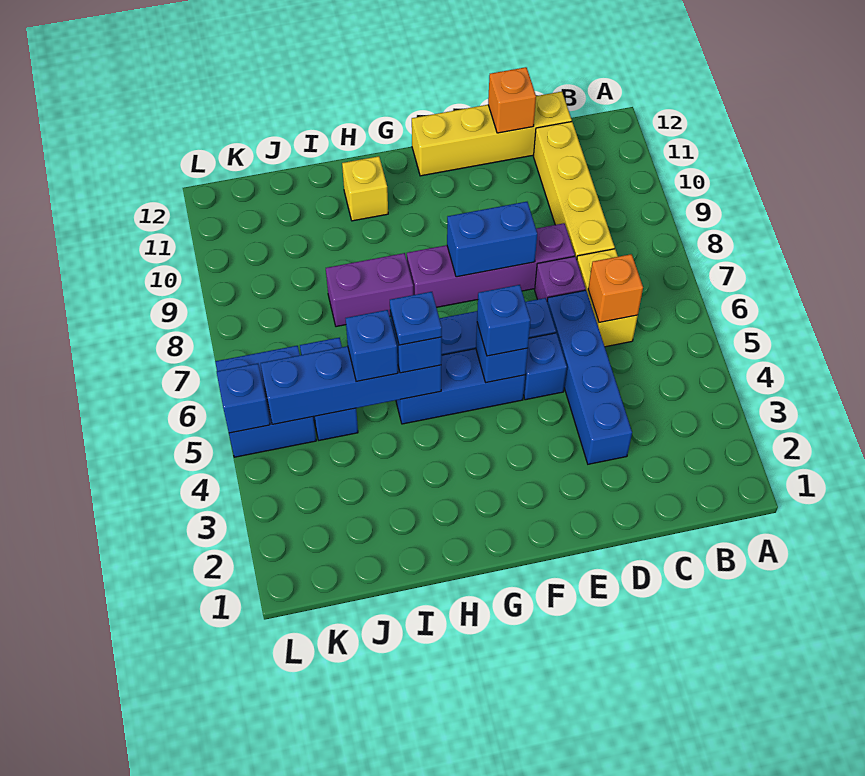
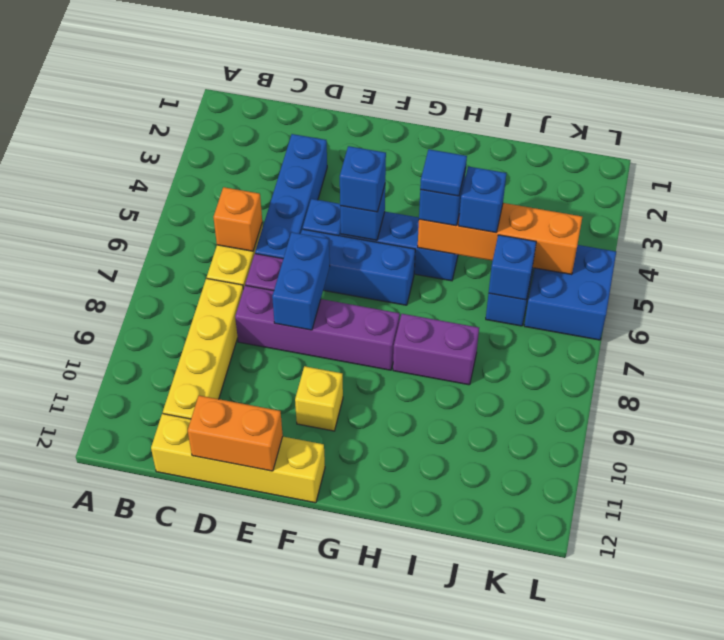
orange 1x1 brick [488,67,536,133] -> orange 1x2 brick [188,396,283,471]
blue 1x2 brick [447,202,537,277] -> blue 1x2 brick turned to [272,232,330,330]
blue 1x4 brick [261,346,441,424] -> orange 1x4 brick [418,203,582,274]
blue 1x1 plate [390,292,442,345] -> blue 1x1 tile [420,149,467,196]
yellow 1x1 brick [342,156,388,221] -> yellow 1x1 brick moved to [295,366,343,431]
blue 1x1 brick [217,364,270,433] -> blue 1x1 brick moved to [489,235,536,300]

